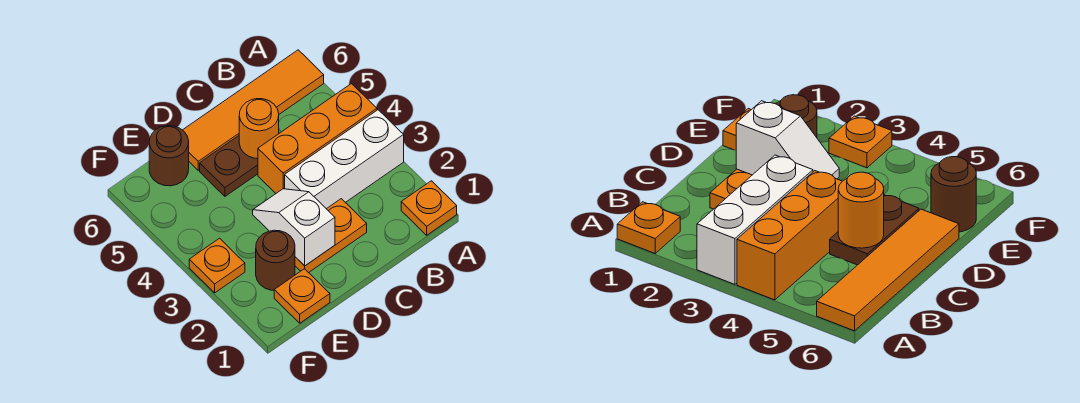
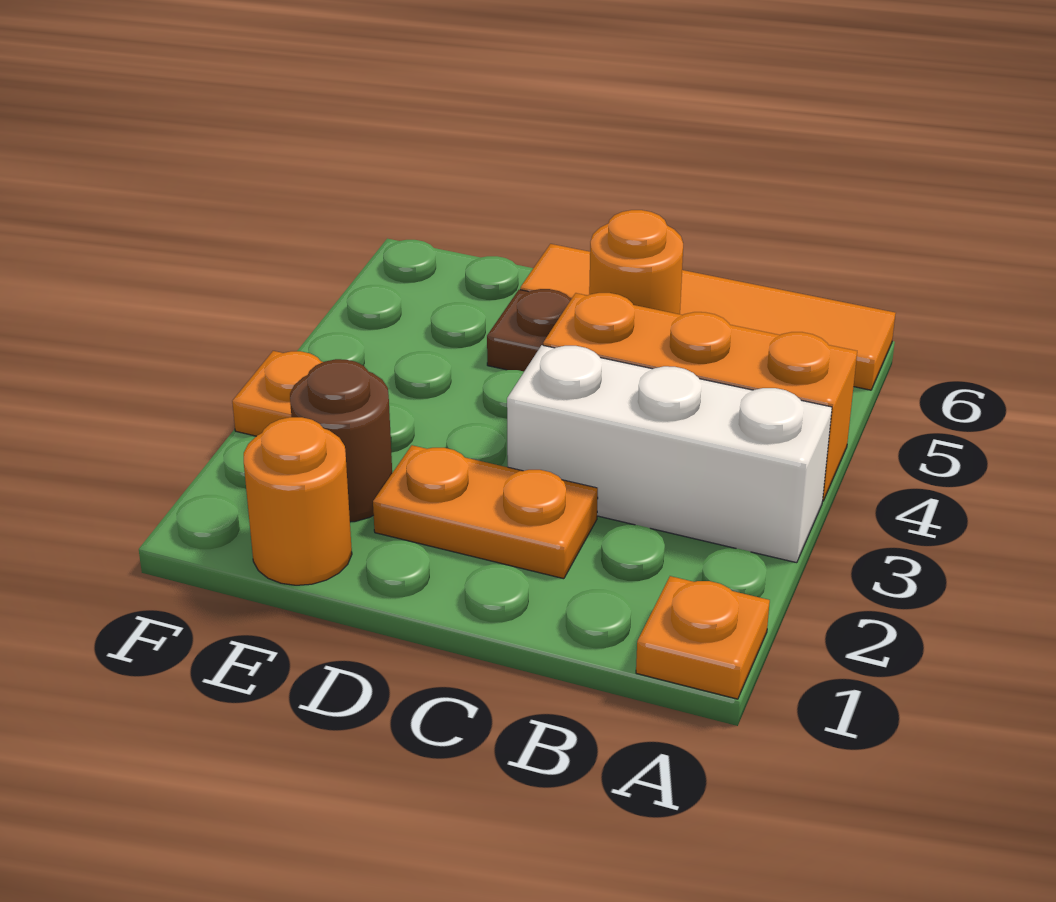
white 1x2 slope [253,189,335,266] -> none
orange 1x1 plate [274,269,330,323] -> orange 1x1 round brick [244,417,352,585]
brown 1x1 round brick [149,126,189,186] -> none

